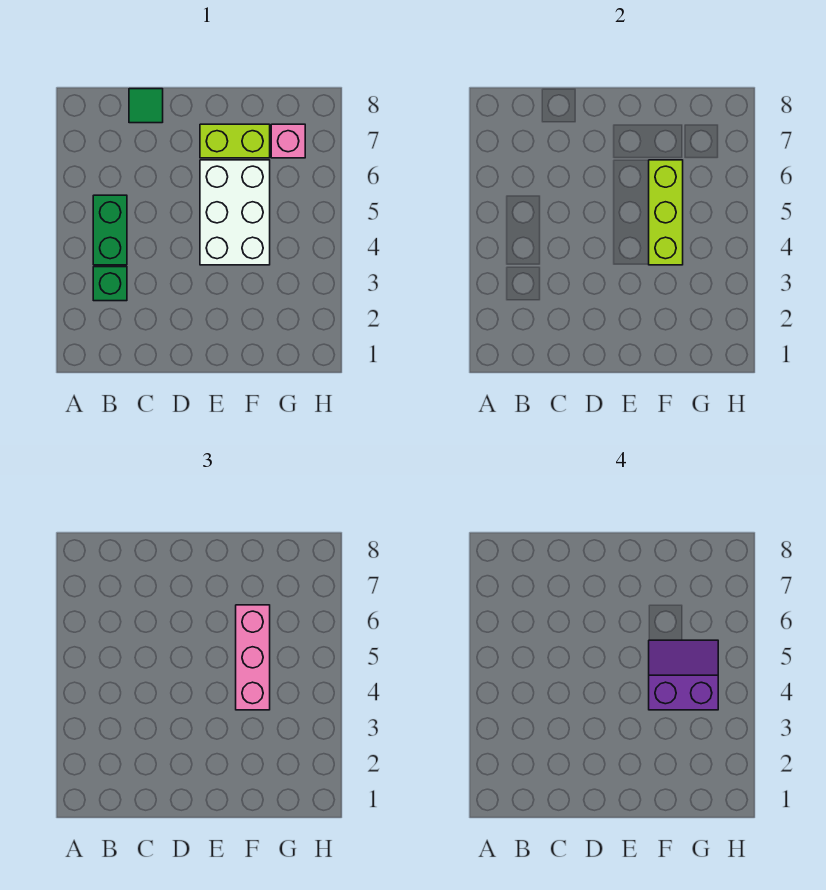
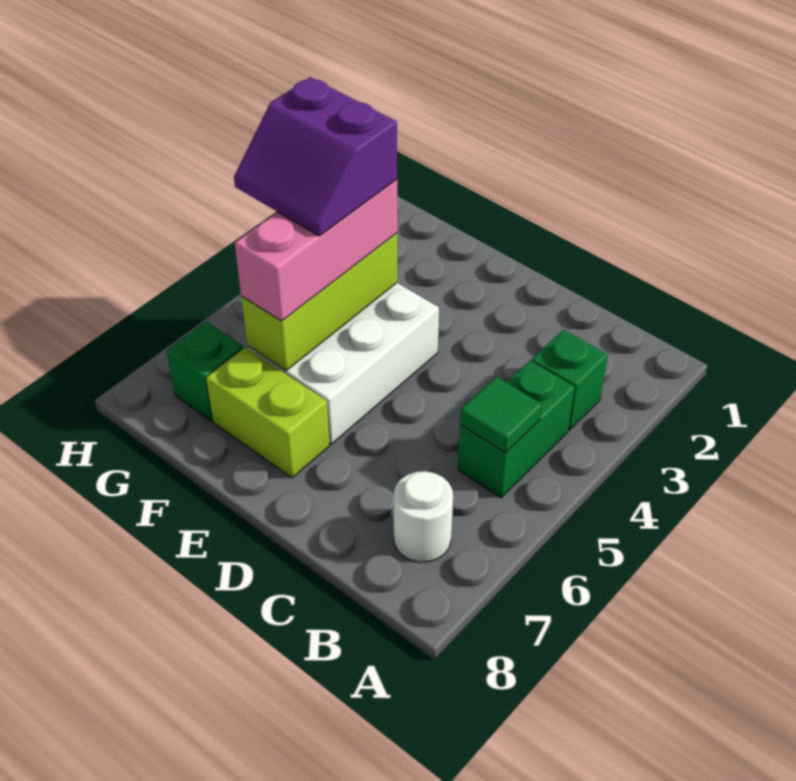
none -> white 1x1 round brick [394,471,453,562]
green 1x1 tile [129,89,163,123] -> green 1x1 tile moved to [460,377,542,453]
pink 1x1 brick [271,124,305,158] -> green 1x1 brick [167,322,244,421]

